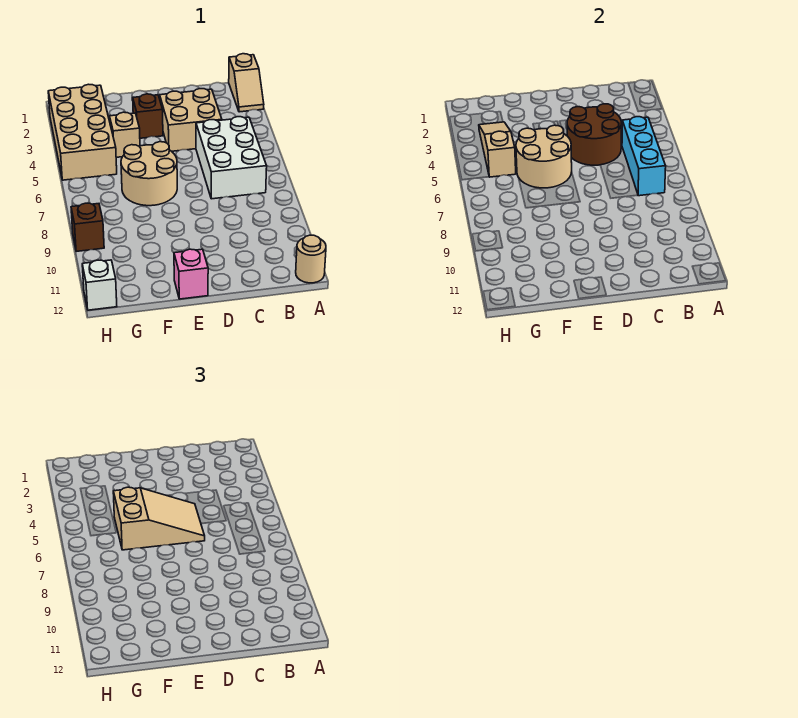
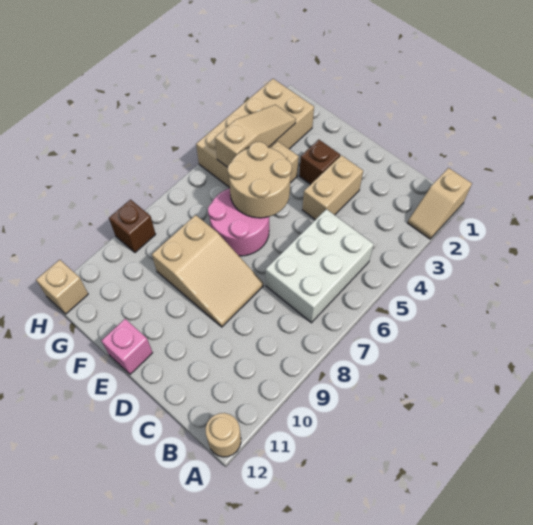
cyan 1x3 brick [622,117,666,196] -> none
tan 2x2 brick [160,89,222,151] -> tan 1x2 brick [302,155,363,220]
brown 2x2 round brick [567,104,621,165] -> none
tan 2x3 slope [113,487,205,550] -> tan 2x3 slope moved to [152,215,263,327]
tan 2x2 round brick [121,141,177,206] -> pink 2x2 round brick [208,188,269,256]
white 1x1 brick [82,260,117,310] -> tan 1x1 brick [36,260,88,314]

